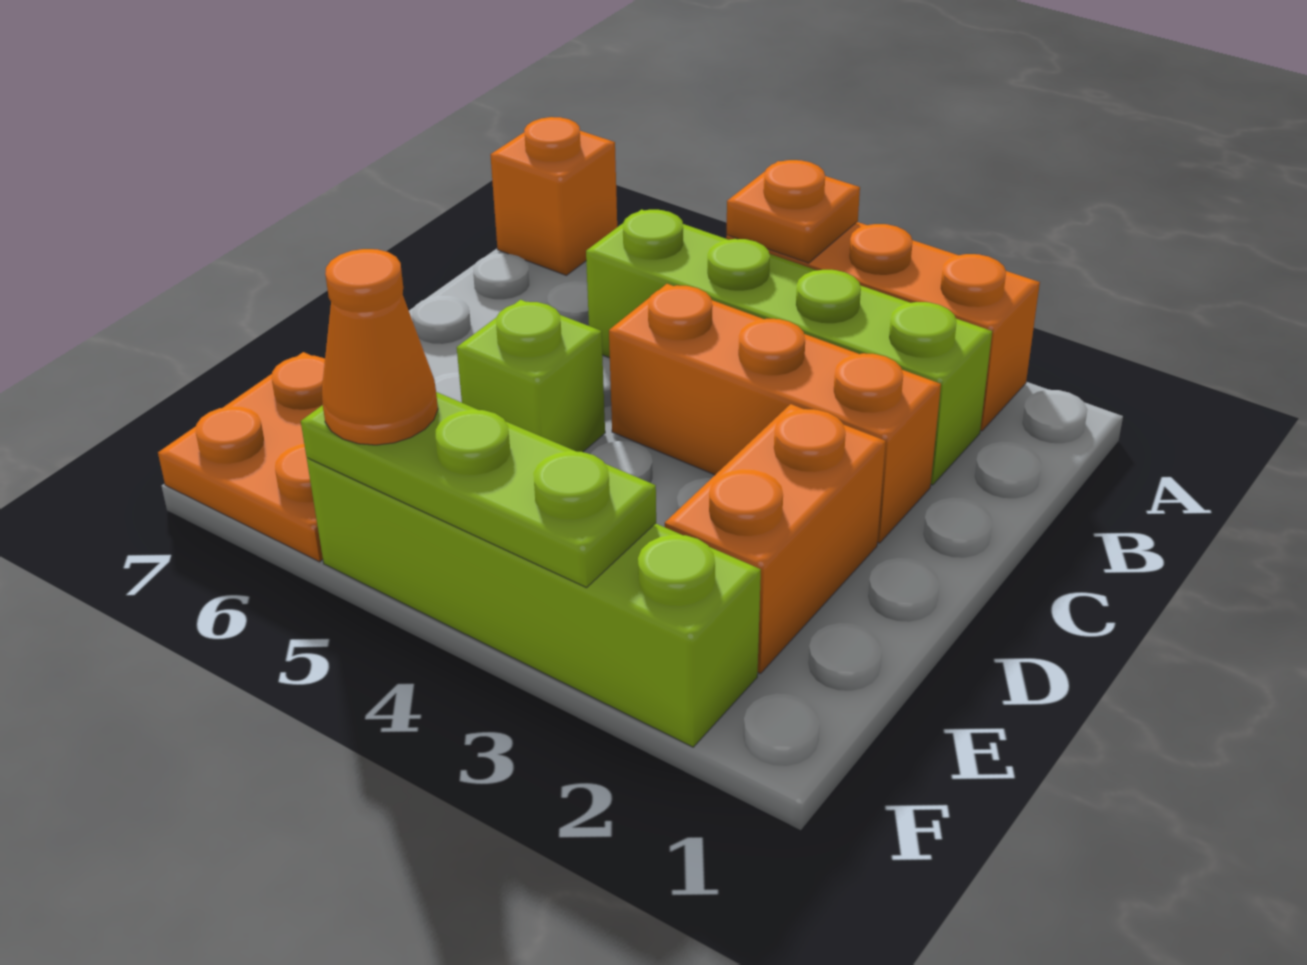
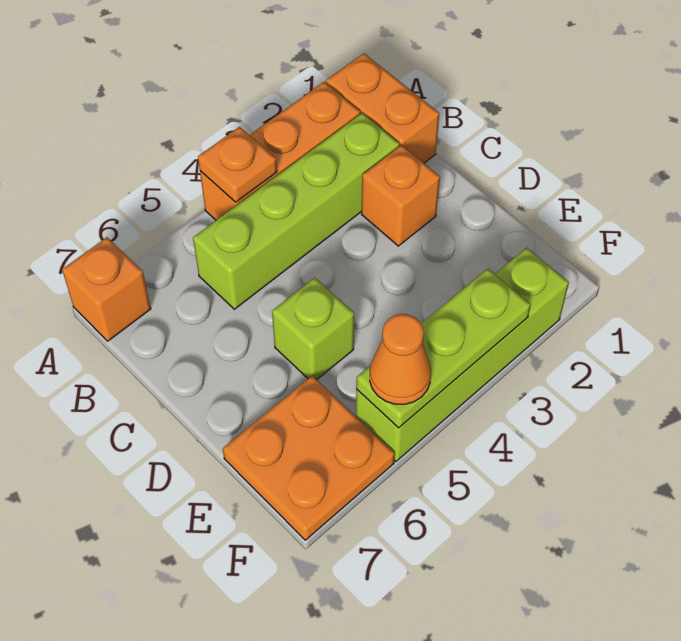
orange 1x3 brick [609,284,941,543] -> orange 1x1 brick [362,145,440,246]
orange 1x2 brick [665,404,886,674] -> orange 1x2 brick moved to [326,53,439,163]

